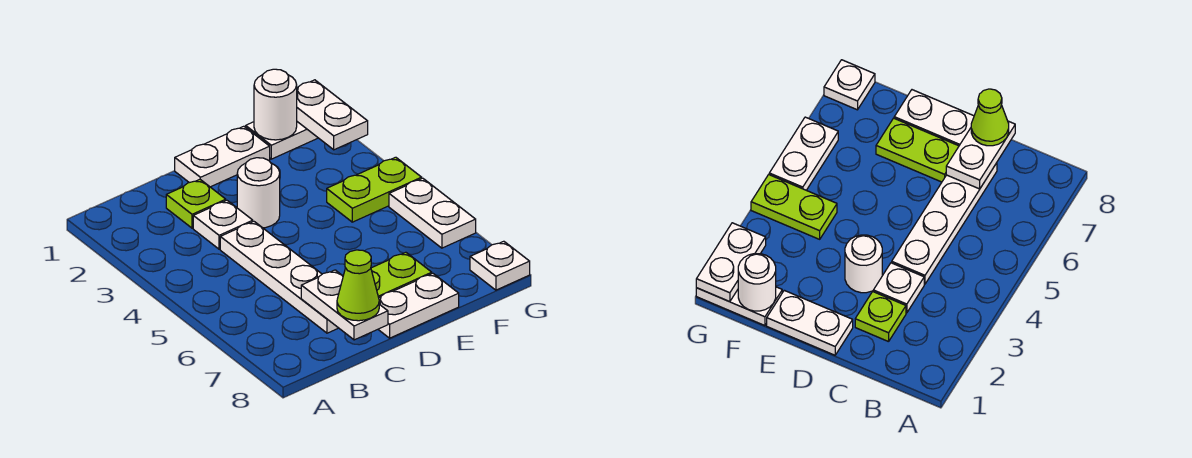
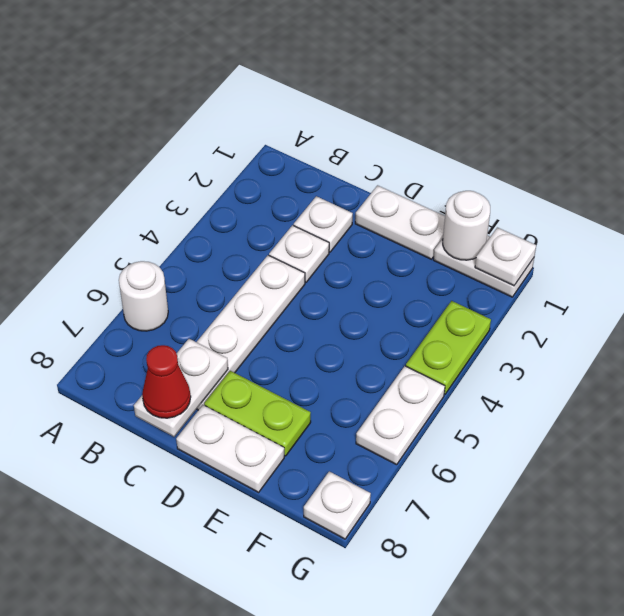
lime 1x1 plate [166,179,226,228] -> white 1x1 plate [294,196,353,252]
lime 1x1 cone [337,250,379,321] -> red 1x1 cone [142,345,191,418]
white 1x1 round brick [237,158,280,228] -> white 1x1 round brick moved to [119,261,168,331]
lime 1x2 plate [327,157,422,222] -> lime 1x2 plate turned to [406,301,491,394]
white 1x2 plate [297,80,368,150] -> white 1x1 plate [475,228,536,286]

